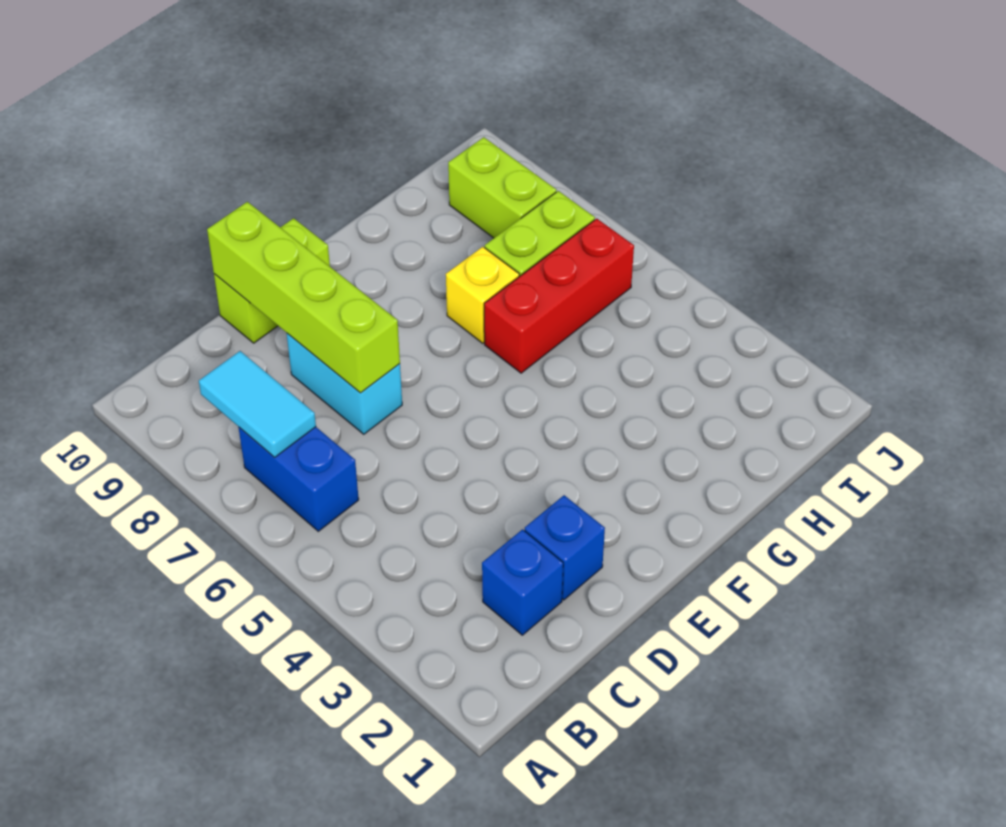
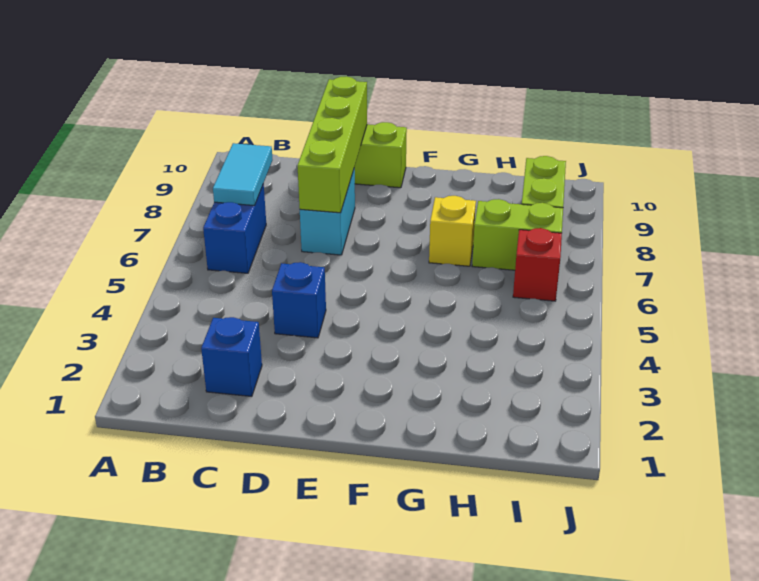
blue 1x1 brick [525,495,605,600] -> blue 1x1 brick moved to [272,262,326,338]
red 1x3 brick [484,219,634,373] -> red 1x1 brick [513,228,562,301]

